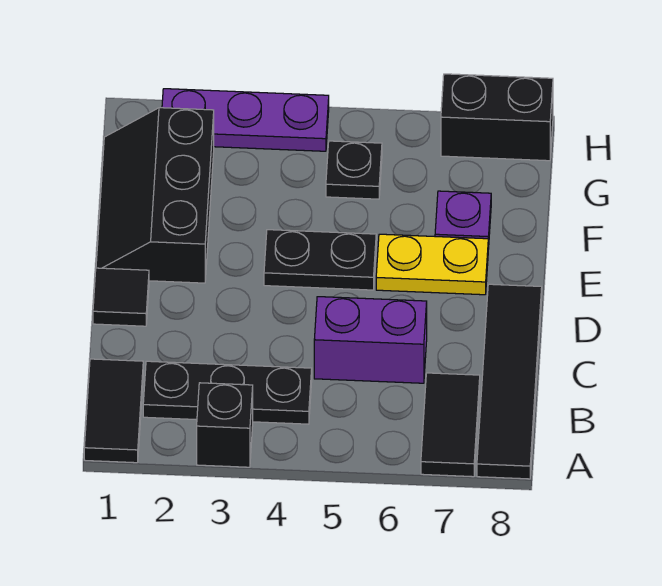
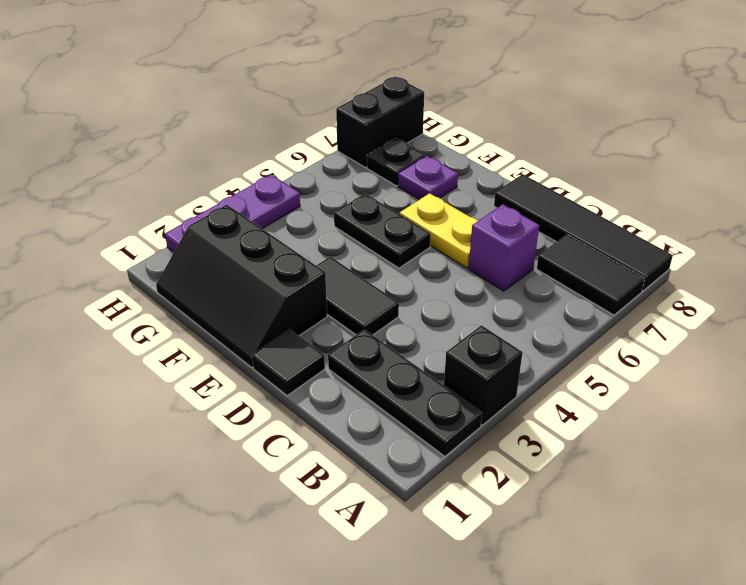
black 1x2 tile [84,359,143,463] -> black 1x2 tile moved to [316,257,399,335]
black 1x3 plate [143,361,312,424] -> black 1x3 plate turned to [328,329,482,456]
purple 1x2 brick [314,297,427,383] -> purple 1x1 brick [469,204,539,291]
black 1x2 plate [264,230,376,290] -> black 1x2 plate turned to [334,193,431,268]
yellow 1x2 plate [376,234,488,295] -> yellow 1x2 plate turned to [400,193,478,268]
black 1x1 plate [326,141,382,199] -> black 1x1 plate moved to [367,138,426,186]

